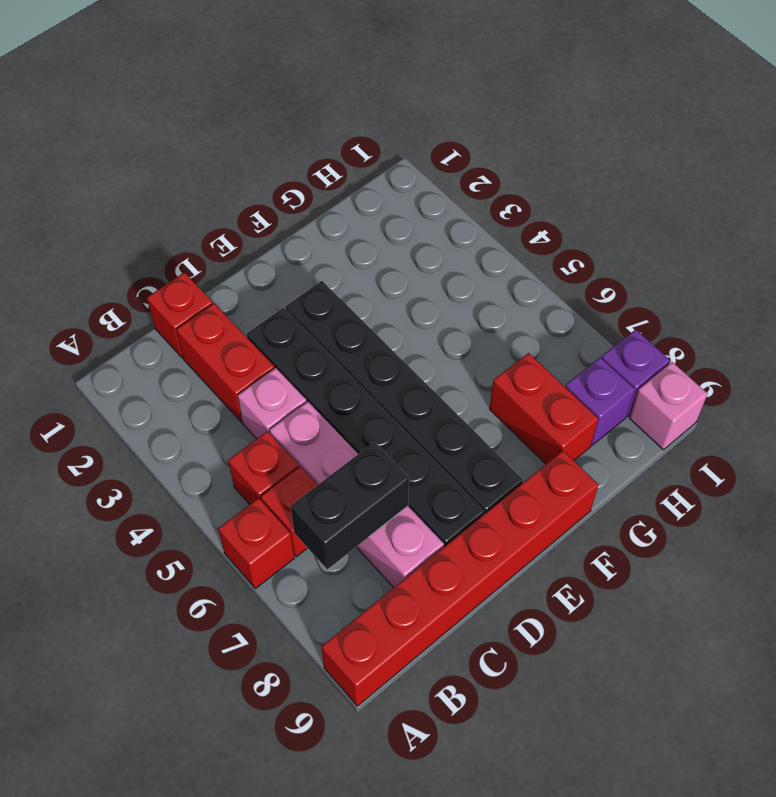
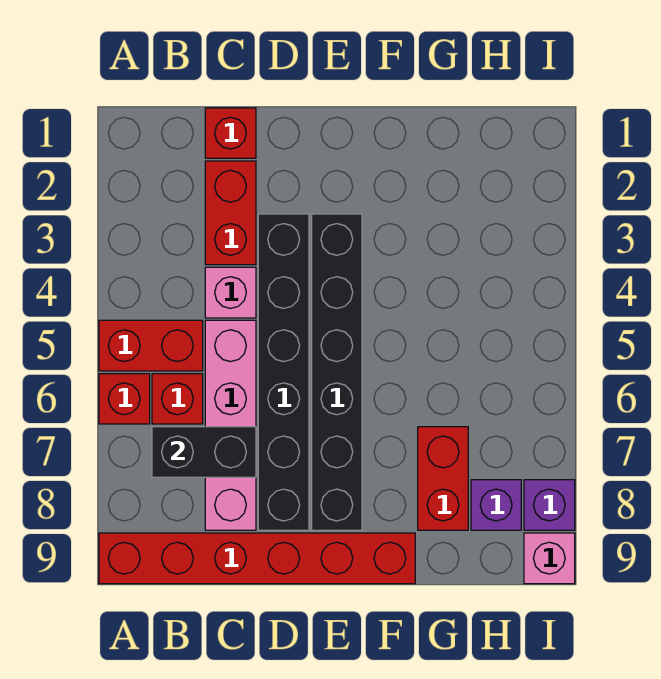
red 1x1 brick [228,431,299,504] -> red 1x2 brick [99,320,203,371]

